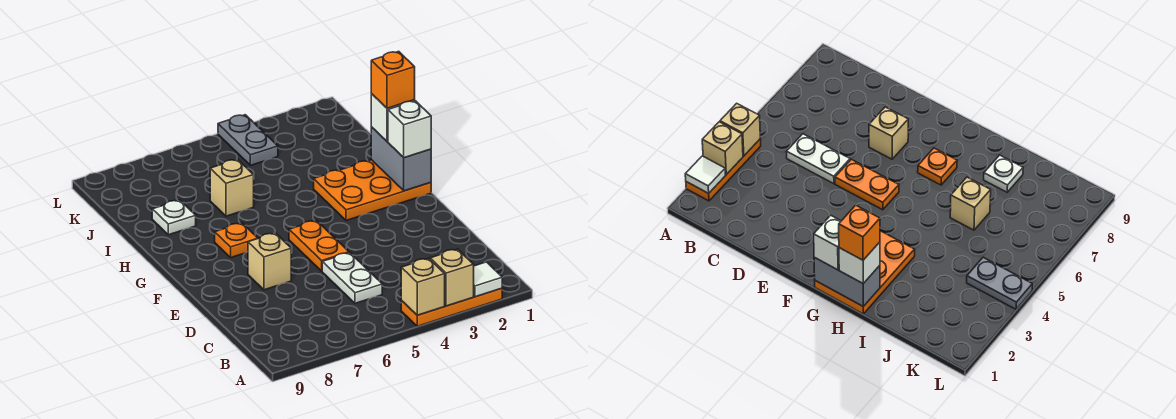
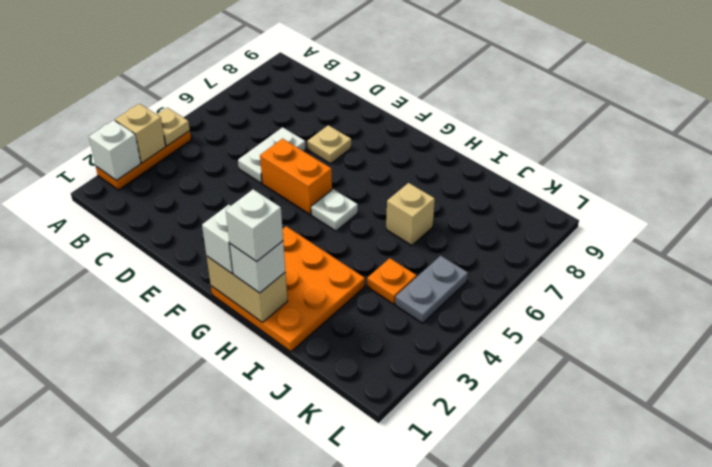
white 1x1 tile [474,262,502,297] -> white 1x1 brick [89,120,141,181]
tan 1x1 brick [401,258,445,315] -> tan 1x1 plate [157,108,190,146]
white 1x2 plate [322,253,382,303] -> white 1x2 plate turned to [238,127,306,183]
orange 1x2 plate [289,221,349,271] -> orange 1x2 brick [260,139,332,215]
tan 1x1 brick [248,233,291,290] -> tan 1x1 plate [307,125,351,164]
orange 2x3 plate [314,160,431,221] -> orange 3x3 plate [211,226,365,352]
grey 1x2 brick [371,127,431,191] -> tan 1x2 brick [207,256,288,322]
orange 1x1 plate [215,223,258,258] -> orange 1x1 plate moved to [367,258,417,304]
orange 1x1 brick [371,51,415,108] -> white 1x1 brick [226,189,283,262]
white 1x1 plate [152,200,196,235] -> white 1x1 plate moved to [311,189,358,231]
grey 1x2 plate [218,115,278,166] -> grey 1x2 plate turned to [395,256,468,323]

